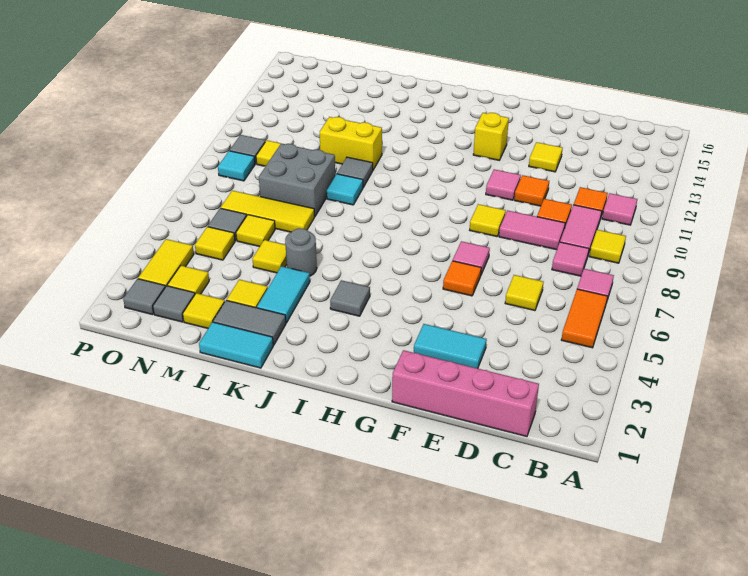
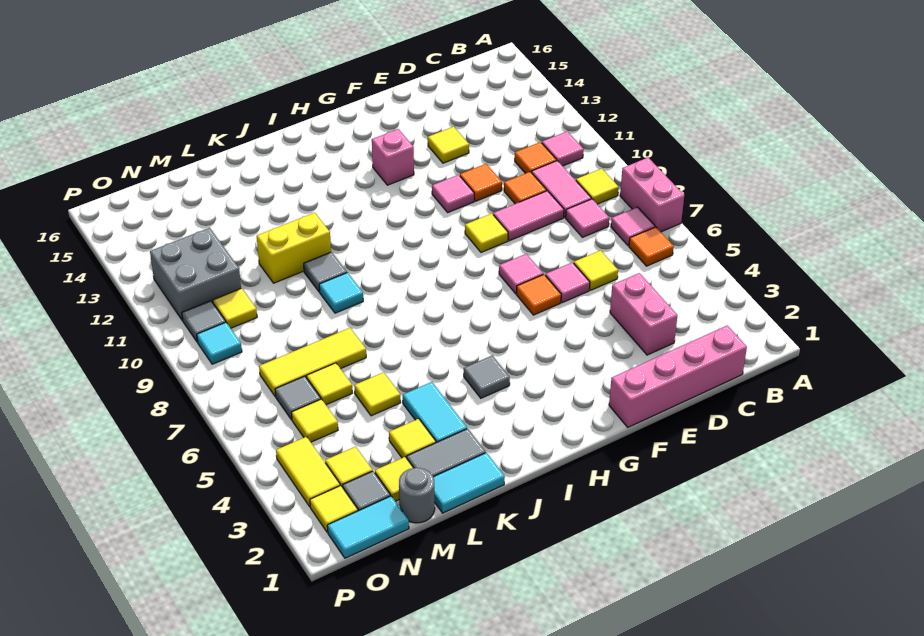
none -> pink 1x2 brick [620,158,684,232]
orange 1x2 tile [561,289,607,348] -> orange 1x1 tile [629,227,674,266]
none -> pink 1x2 brick [610,273,677,355]
cyan 1x2 tile [414,324,487,368] -> cyan 1x2 tile moved to [327,496,409,558]
none -> pink 1x1 tile [545,262,590,303]
yellow 1x1 brick [473,113,509,160] -> pink 1x1 brick [372,129,414,185]
grey 1x1 round brick [285,228,317,276] -> grey 1x1 round brick moved to [399,468,435,523]
grey 2x2 brick [259,143,335,217] -> grey 2x2 brick moved to [150,228,241,320]
grey 1x1 tile [123,279,165,315] -> yellow 1x1 tile [310,486,358,532]

